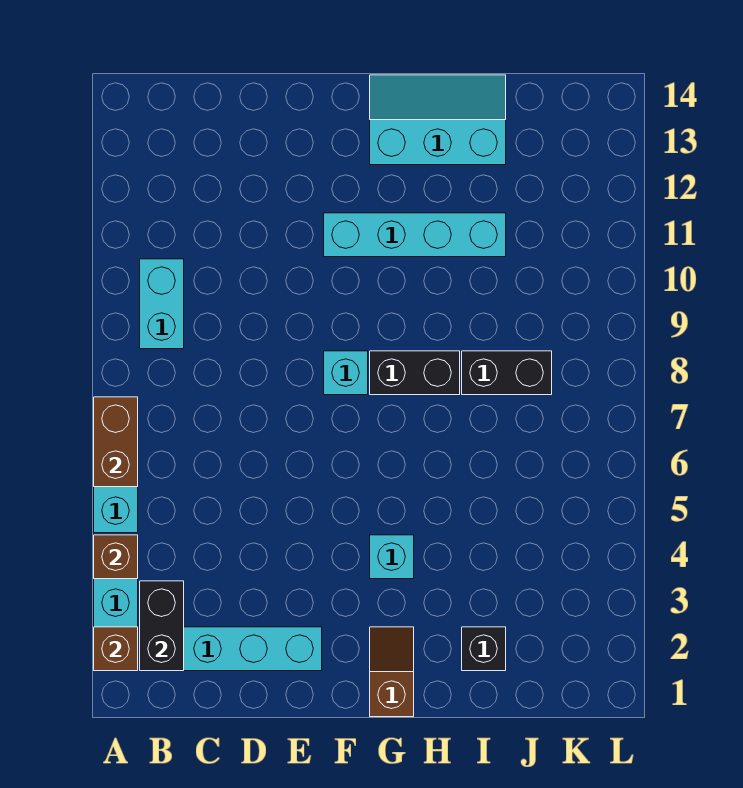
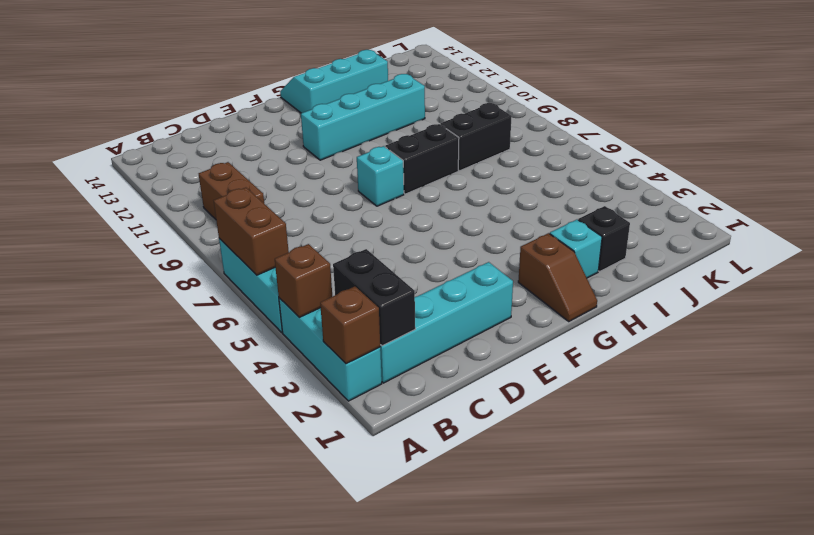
cyan 1x2 brick [140,259,184,349] -> brown 1x2 brick [199,162,264,219]
brown 1x2 slope [370,627,414,717] -> brown 1x2 slope turned to [518,233,597,322]
cyan 1x1 brick [370,535,414,579] -> cyan 1x1 brick moved to [550,220,602,278]

